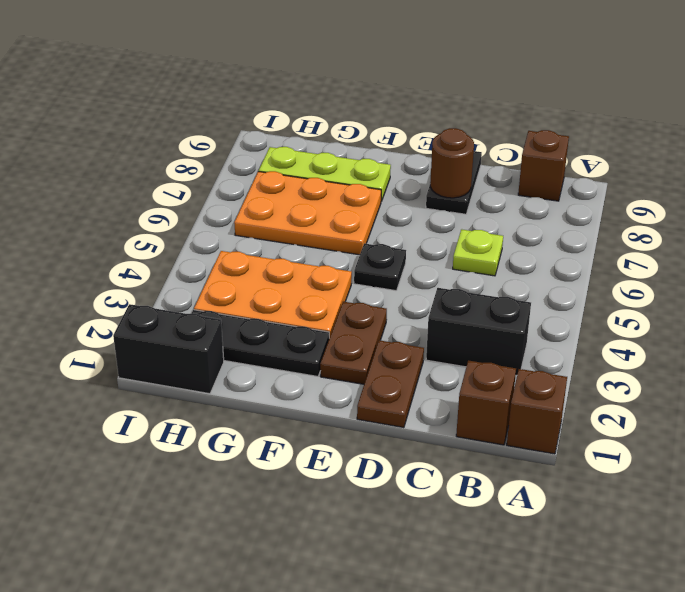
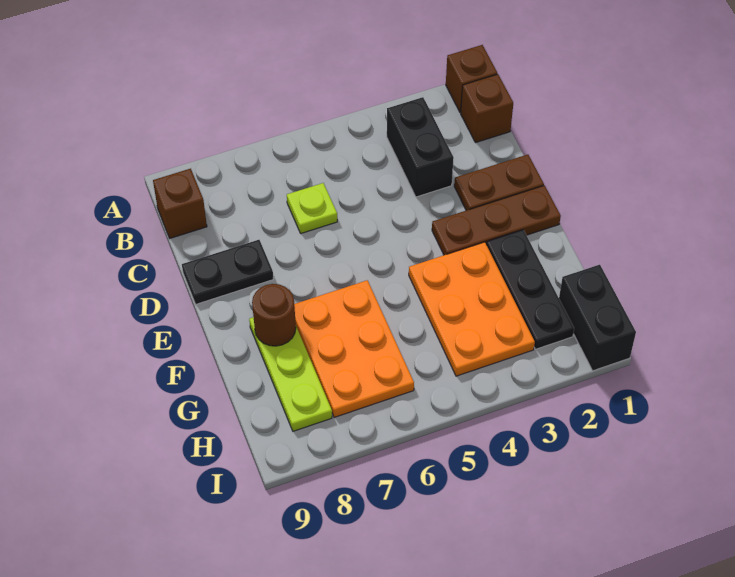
brown 1x1 round brick [430,128,474,198] -> brown 1x1 round brick moved to [252,284,296,346]
brown 1x2 plate [320,302,387,384] -> brown 1x3 plate [432,185,561,255]
black 1x1 plate [354,243,406,291] -> none

